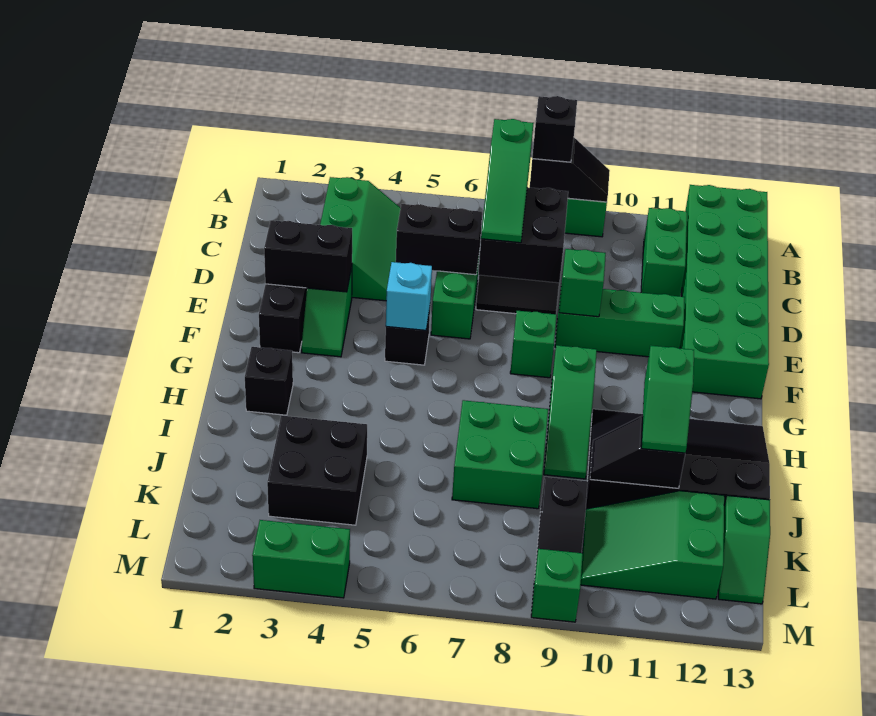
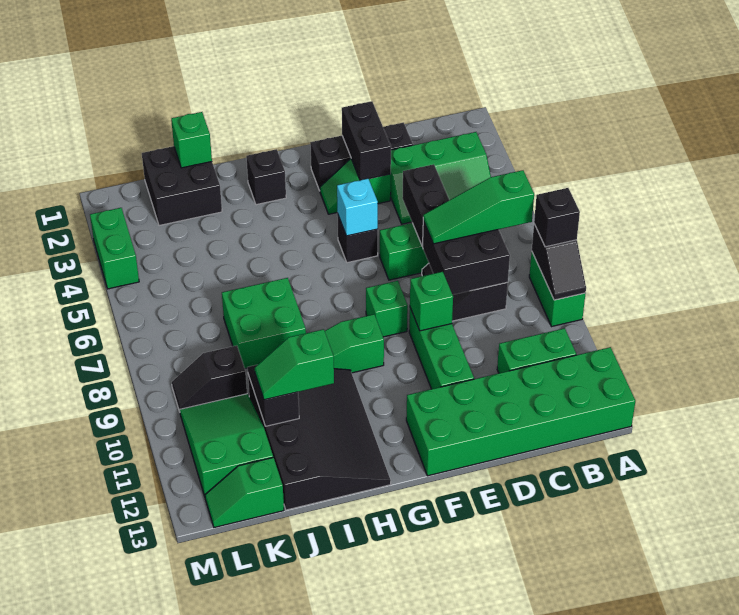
black 2x2 brick [267,416,367,525] -> black 2x2 brick moved to [142,146,222,226]
green 1x1 brick [531,549,583,622] -> green 1x1 brick moved to [171,112,212,168]

